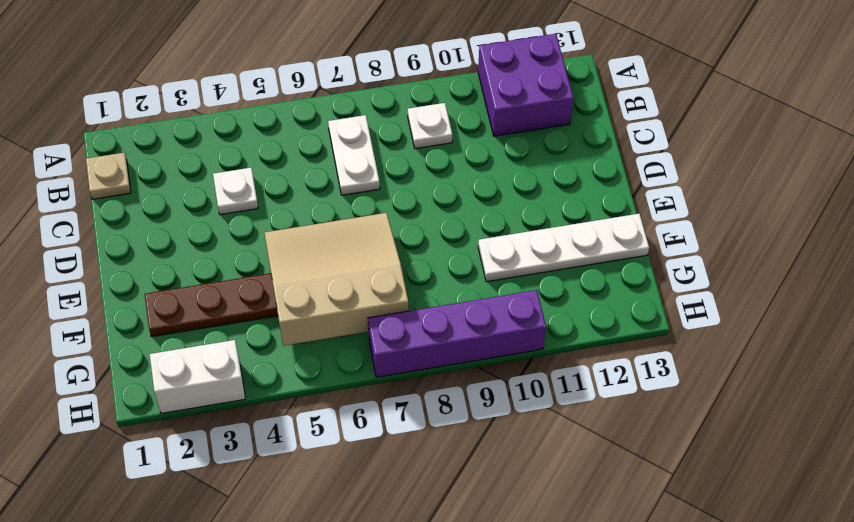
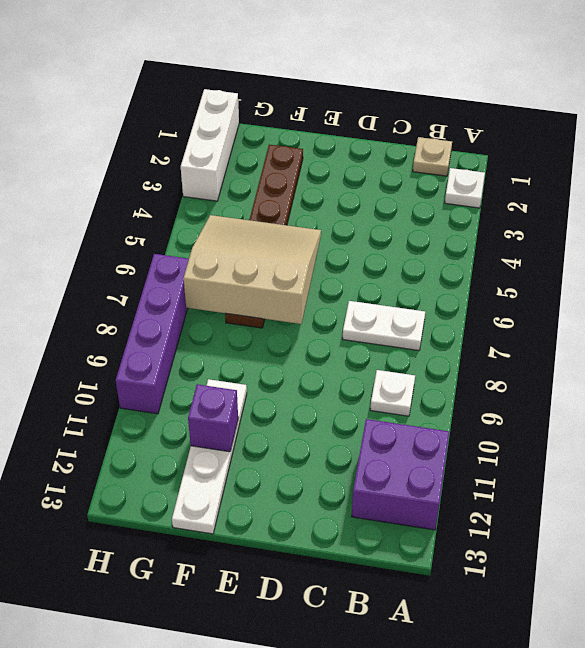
white 1x1 plate [213,168,258,215] -> white 1x1 plate moved to [445,168,485,208]
tan 3x3 slope [265,213,409,346] -> tan 3x3 slope turned to [184,215,321,324]
none -> purple 1x1 brick [188,384,238,452]
white 1x2 brick [150,340,245,413] -> white 1x3 brick [181,89,239,201]

